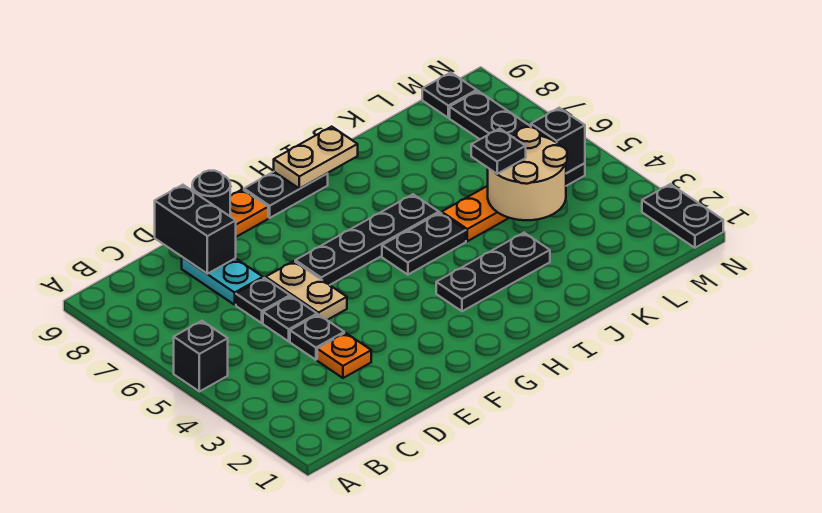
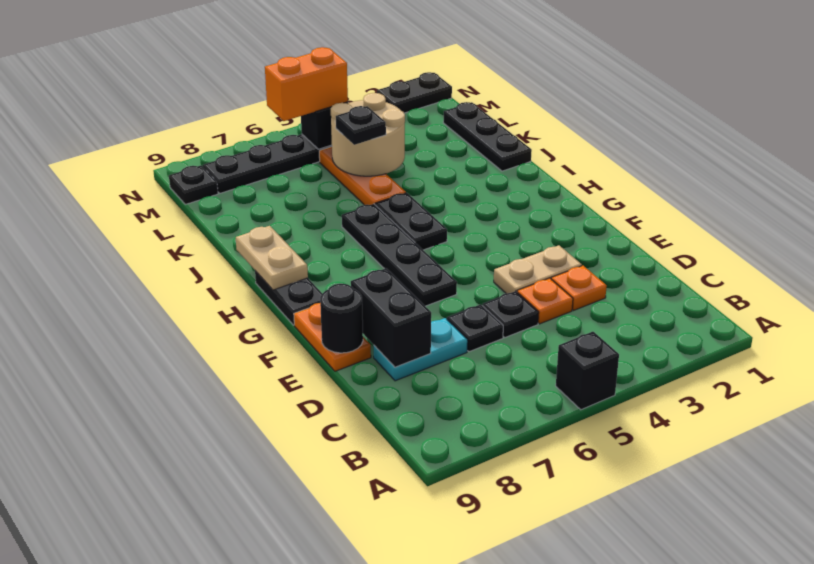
black 1x1 plate [290,314,344,360] -> orange 1x1 plate [517,278,573,324]
black 1x2 brick [155,185,236,274] -> black 1x2 brick turned to [351,268,431,367]
tan 1x2 plate [266,261,347,320] -> tan 1x2 plate moved to [494,245,582,293]
black 1x3 plate [436,233,550,311] -> black 1x3 plate moved to [443,102,532,171]
none -> orange 1x2 brick [265,47,348,121]

